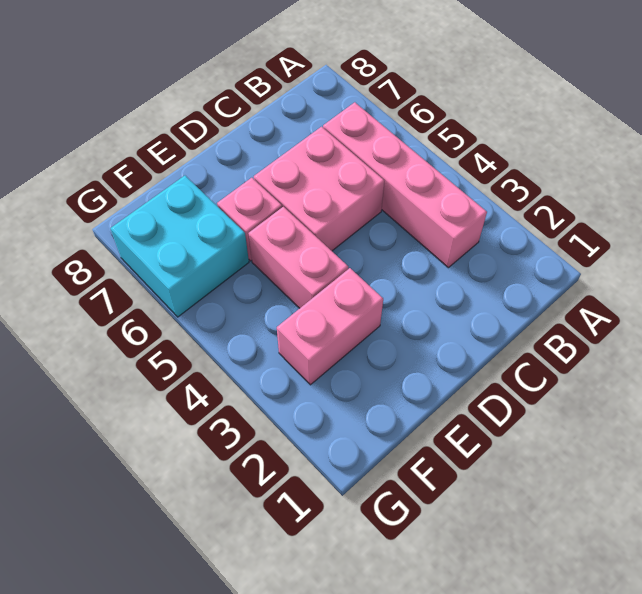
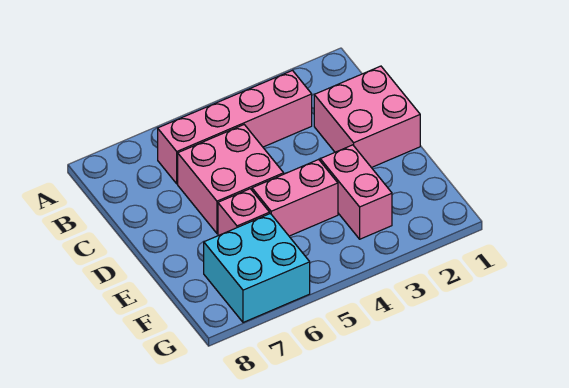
none -> pink 2x2 brick [314,66,420,168]

